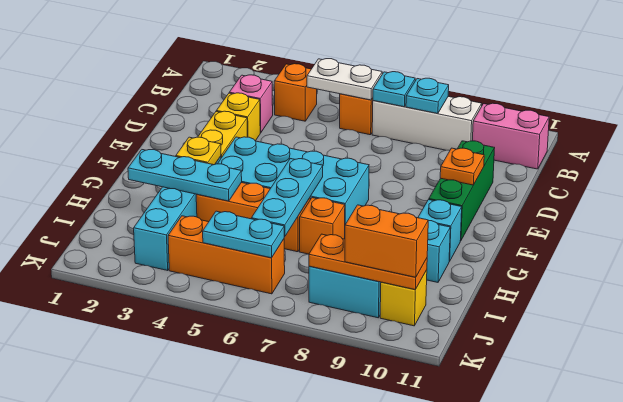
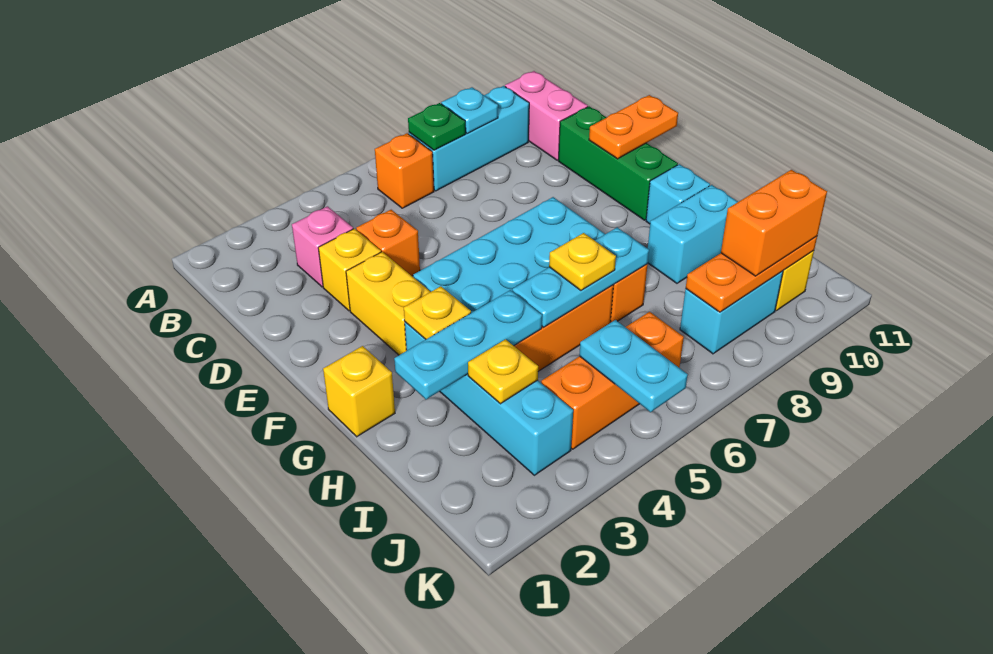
orange 1x1 brick [274,64,317,121] -> orange 1x1 brick moved to [356,210,420,276]
white 1x2 plate [307,59,382,100] -> none
white 1x3 brick [372,96,482,150] -> cyan 1x3 brick [409,86,529,191]
cyan 1x1 plate [373,72,415,107] -> green 1x1 plate [408,103,466,150]
pink 1x2 brick [472,103,549,169] -> pink 1x2 brick turned to [505,71,588,160]
orange 1x1 plate [440,148,484,185] -> orange 1x2 plate [589,95,678,159]
none -> yellow 1x1 brick [323,346,395,437]
cyan 1x3 plate [251,159,323,237] -> cyan 1x3 plate turned to [512,227,649,327]
none -> yellow 1x1 plate [549,233,616,290]
none -> yellow 1x1 plate [468,339,538,404]
cyan 1x2 plate [203,211,284,258] -> cyan 1x2 plate turned to [579,320,688,412]

